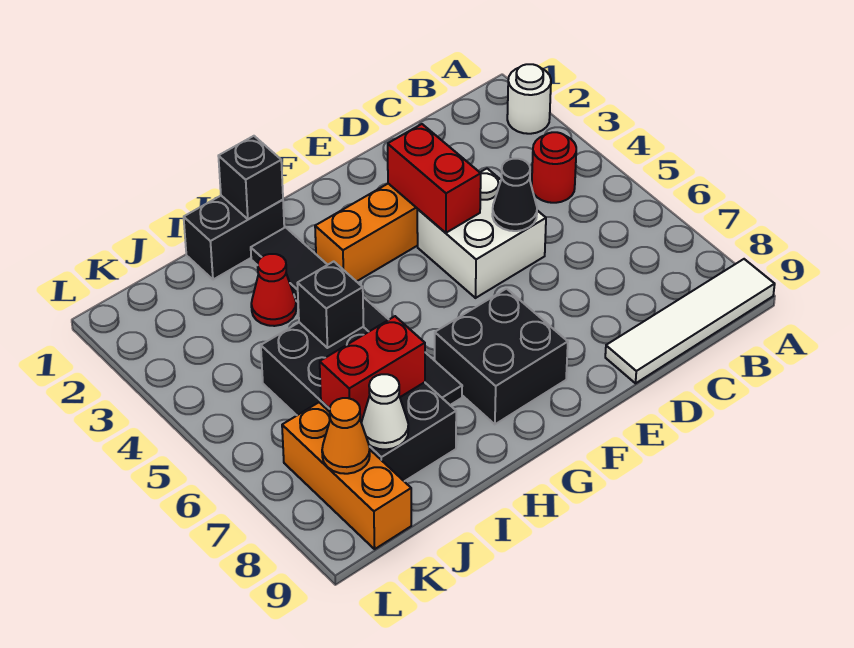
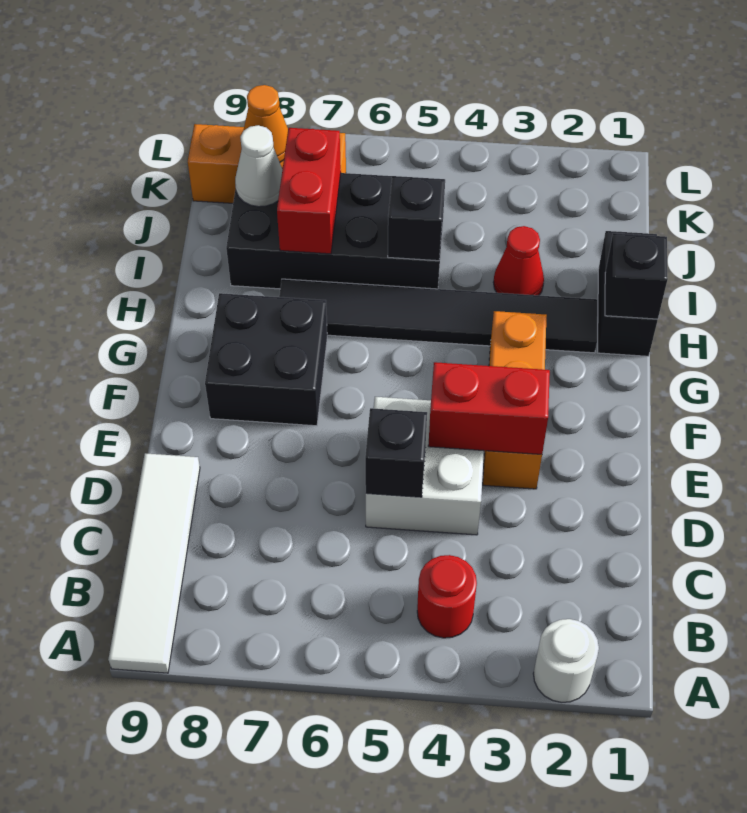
black 1x1 cone [492,159,537,231] -> black 1x1 brick [365,408,427,497]

